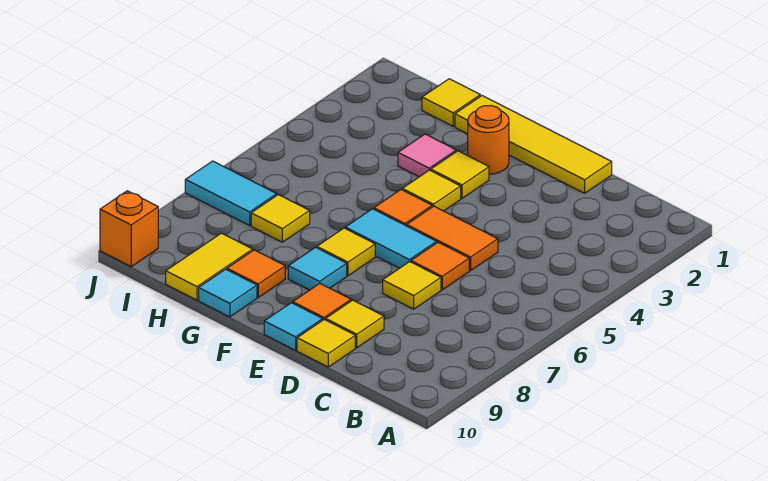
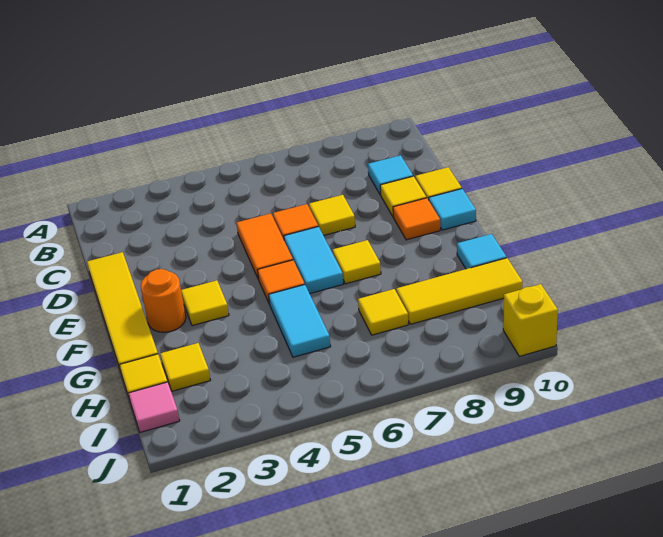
yellow 1x1 tile [402,170,461,211] -> yellow 1x1 tile moved to [160,343,210,391]
cyan 1x1 tile [288,247,347,290] -> cyan 1x1 tile moved to [368,155,413,195]
pink 1x1 tile [398,134,456,177] -> pink 1x1 tile moved to [128,382,180,432]
orange 1x1 tile [227,250,285,297] -> none
yellow 1x2 tile [166,233,253,300] -> yellow 1x3 tile [396,258,523,324]
cyan 1x2 tile [185,161,277,225] -> cyan 1x2 tile moved to [269,285,331,357]
orange 1x1 brick [100,191,158,267] -> yellow 1x1 brick [503,284,558,356]

